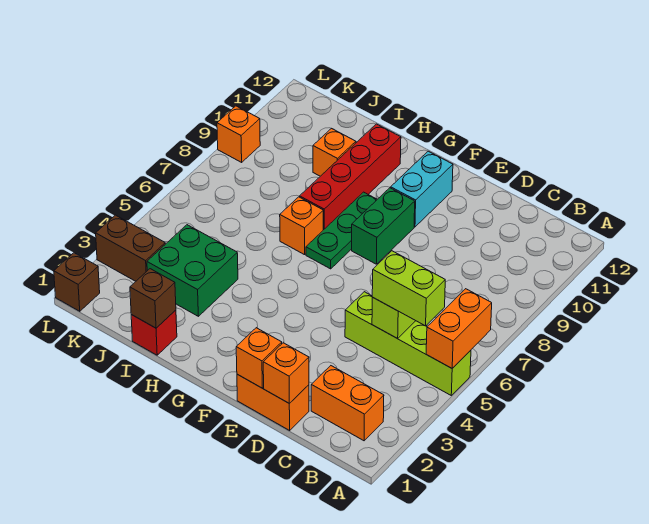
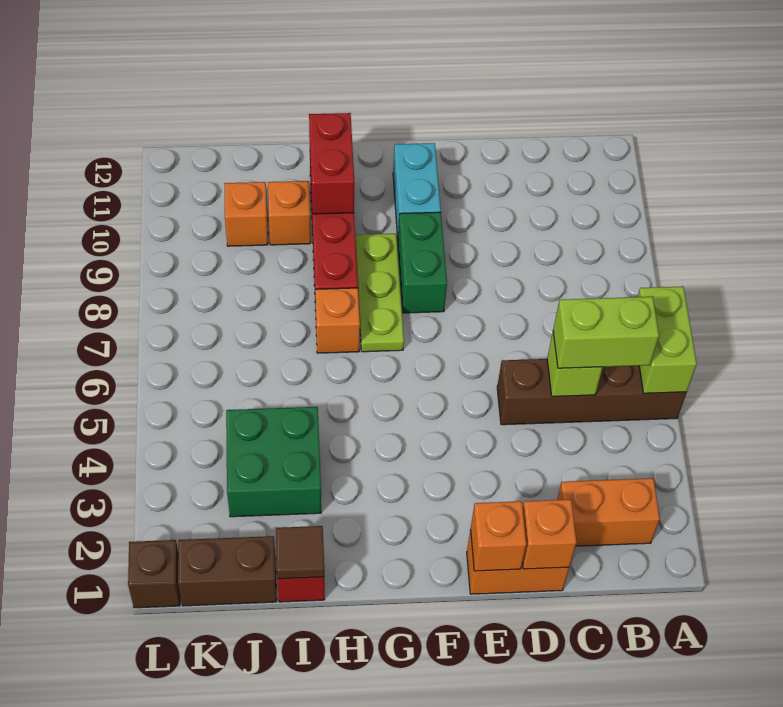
lime 1x4 brick [345,292,471,395] -> brown 1x4 brick [497,359,687,425]
orange 1x2 brick [426,289,492,368] -> lime 1x2 brick [638,286,697,393]
green 1x3 plate [306,192,377,269] -> lime 1x3 plate [355,234,404,352]
none -> red 1x2 brick [309,113,354,214]
brown 1x1 brick [130,269,176,328] -> brown 1x1 tile [276,526,324,579]
brown 1x2 brick [96,215,165,281] -> brown 1x2 brick moved to [178,536,277,606]
orange 1x1 brick [217,106,260,162] -> orange 1x1 brick moved to [224,182,268,246]

